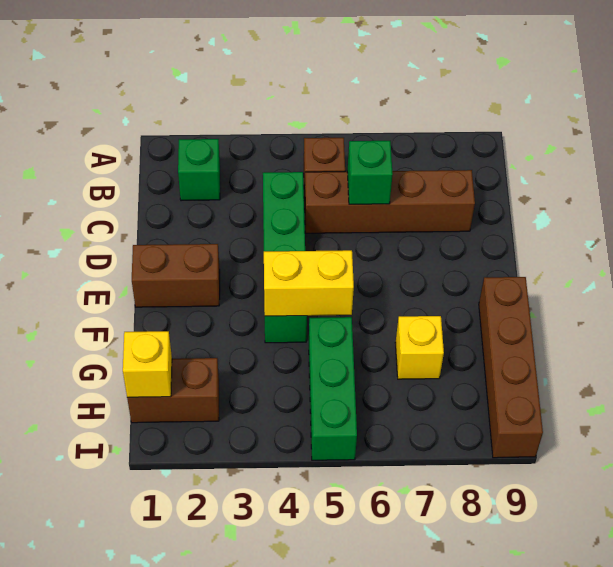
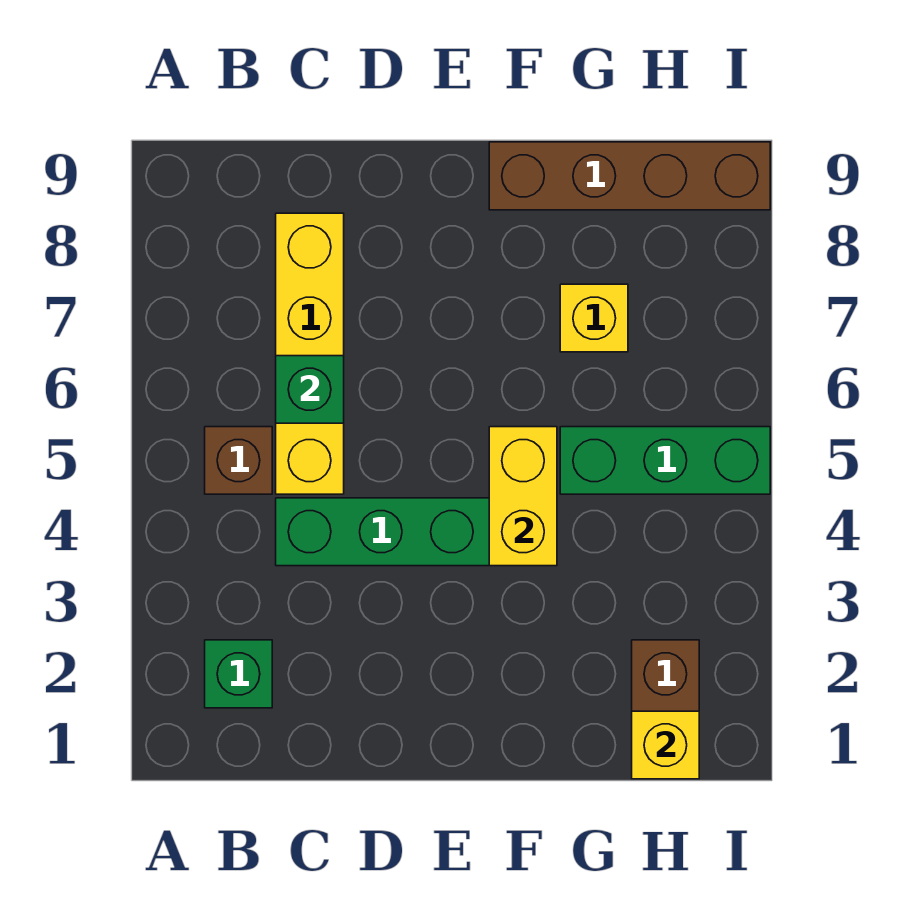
brown 1x4 brick [304,170,475,233] -> yellow 1x4 brick [276,213,344,494]
brown 1x2 brick [132,244,220,307] -> none

